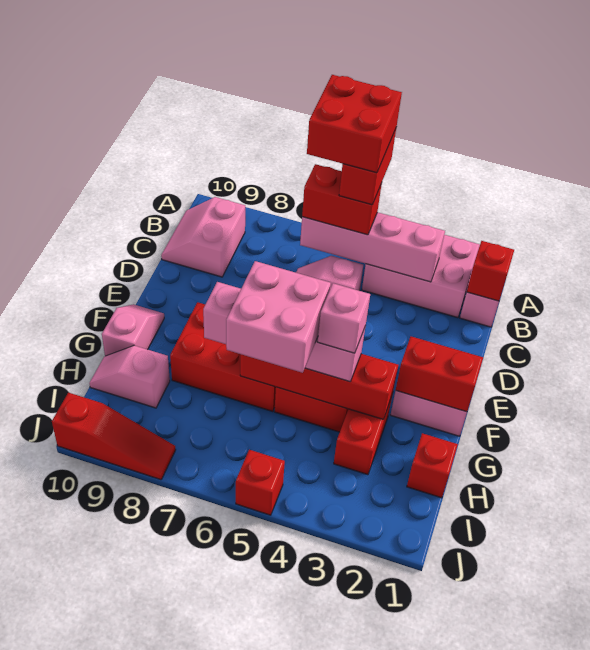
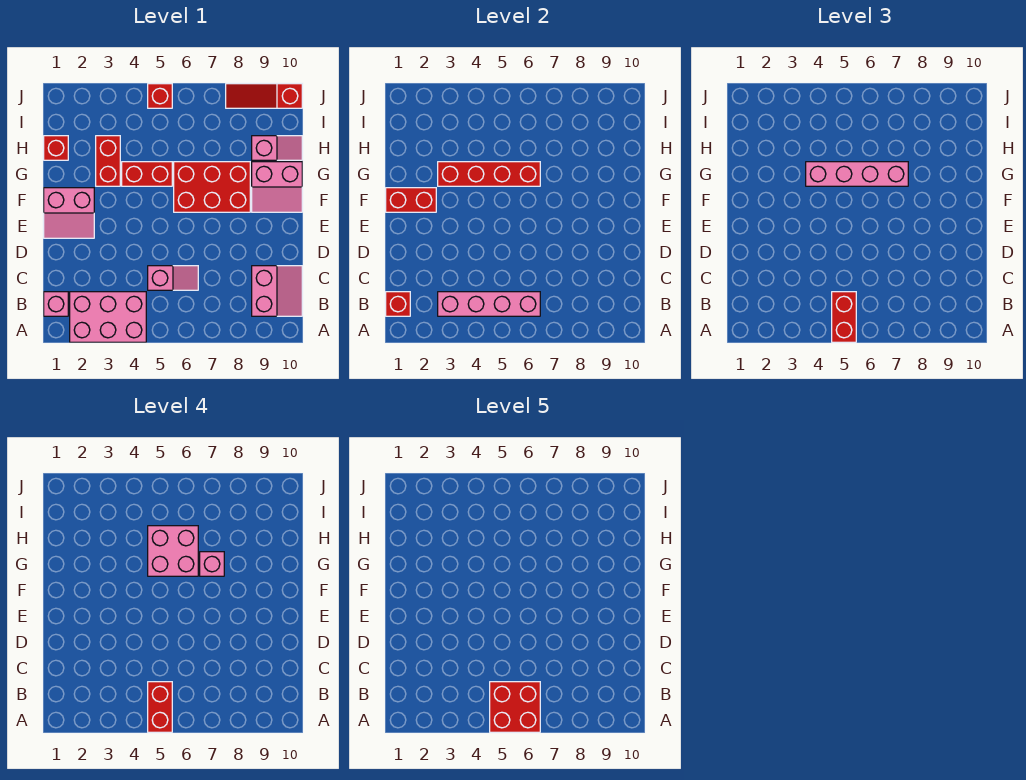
red 1x2 brick [302,164,382,235] -> red 1x2 brick turned to [832,292,856,342]
pink 1x2 slope [102,304,164,356] -> pink 2x2 slope [252,162,302,212]
pink 1x1 brick [318,283,370,353] -> pink 1x1 brick moved to [200,552,224,576]

